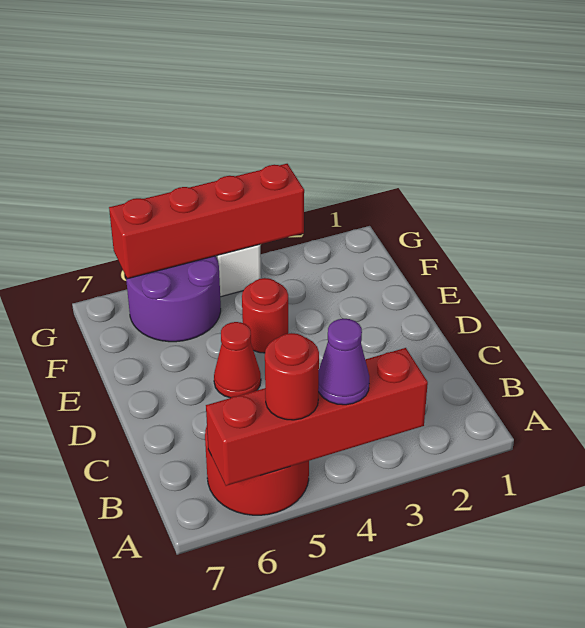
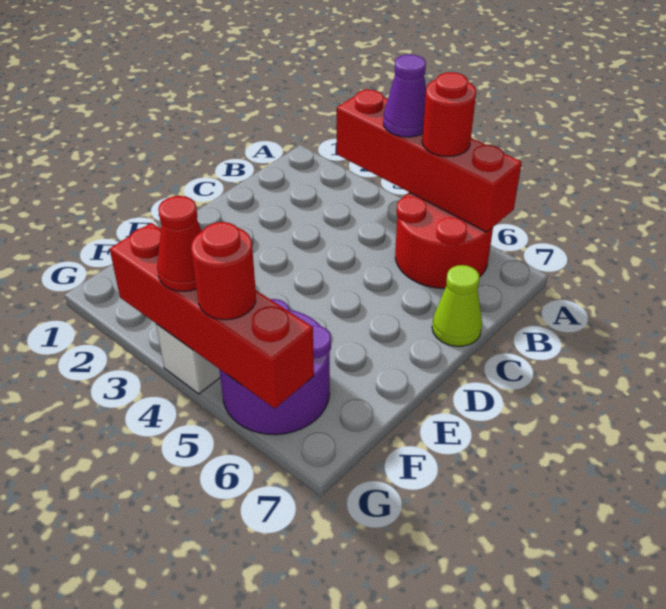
none -> lime 1x1 cone [432,265,482,346]
red 1x1 cone [214,322,261,398] -> red 1x1 cone moved to [157,196,202,291]
red 1x1 round brick [242,278,288,353] -> red 1x1 round brick moved to [191,222,256,320]

